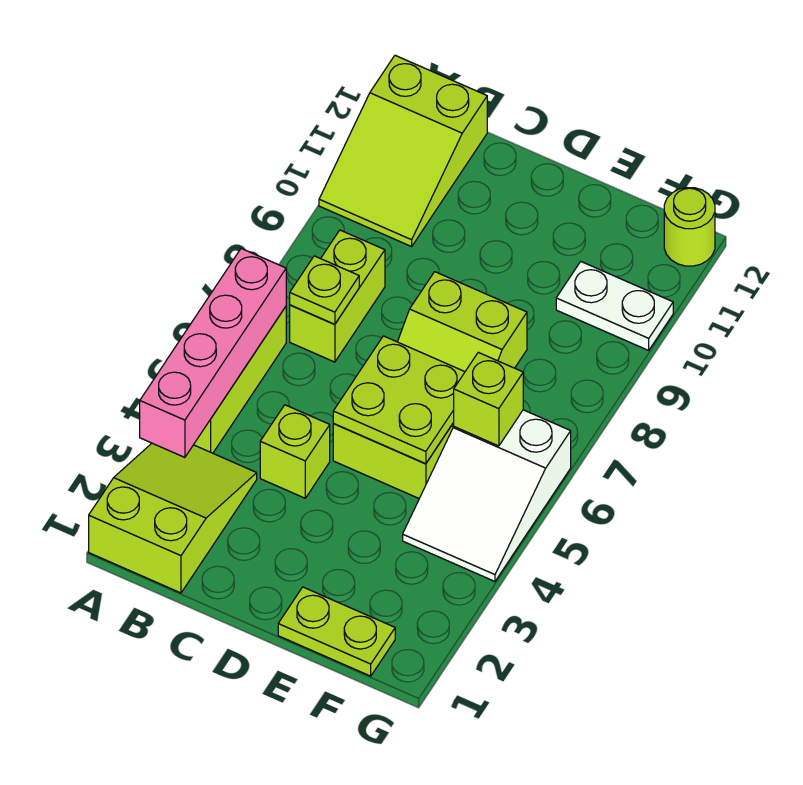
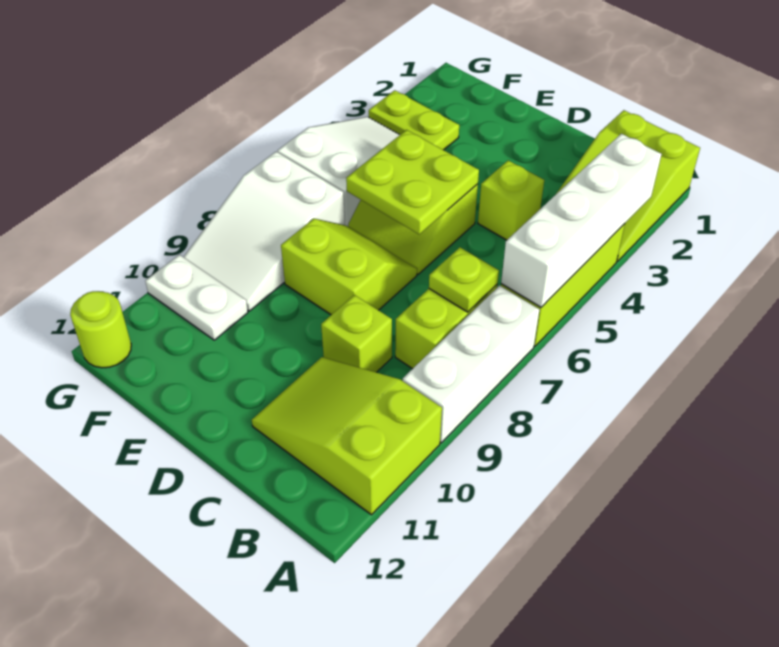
pink 1x4 brick [140,249,286,457] -> white 1x4 brick [501,134,662,307]
none -> white 1x3 brick [403,286,540,443]
lime 2x3 slope [319,55,487,247] -> lime 2x3 slope turned to [252,357,442,515]
lime 1x2 plate [278,587,395,676] -> lime 1x2 plate moved to [369,90,459,150]
lime 1x1 brick [454,352,523,446] -> lime 1x1 brick moved to [321,295,392,372]
none -> white 2x3 slope [184,152,345,311]

